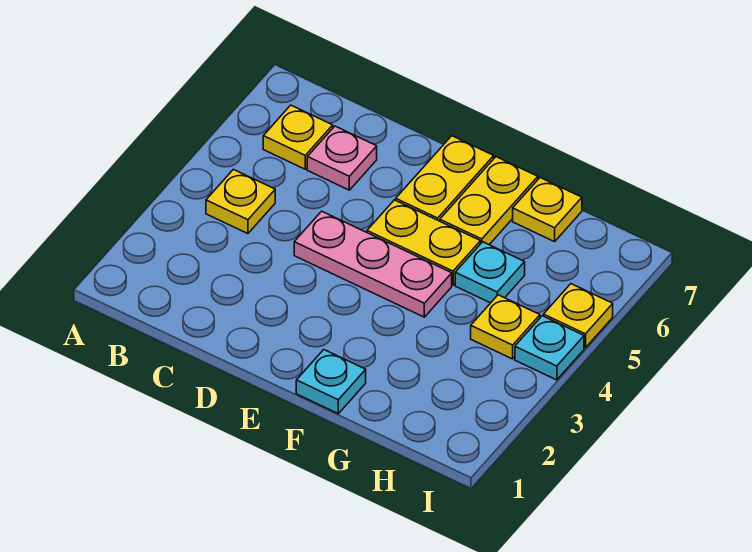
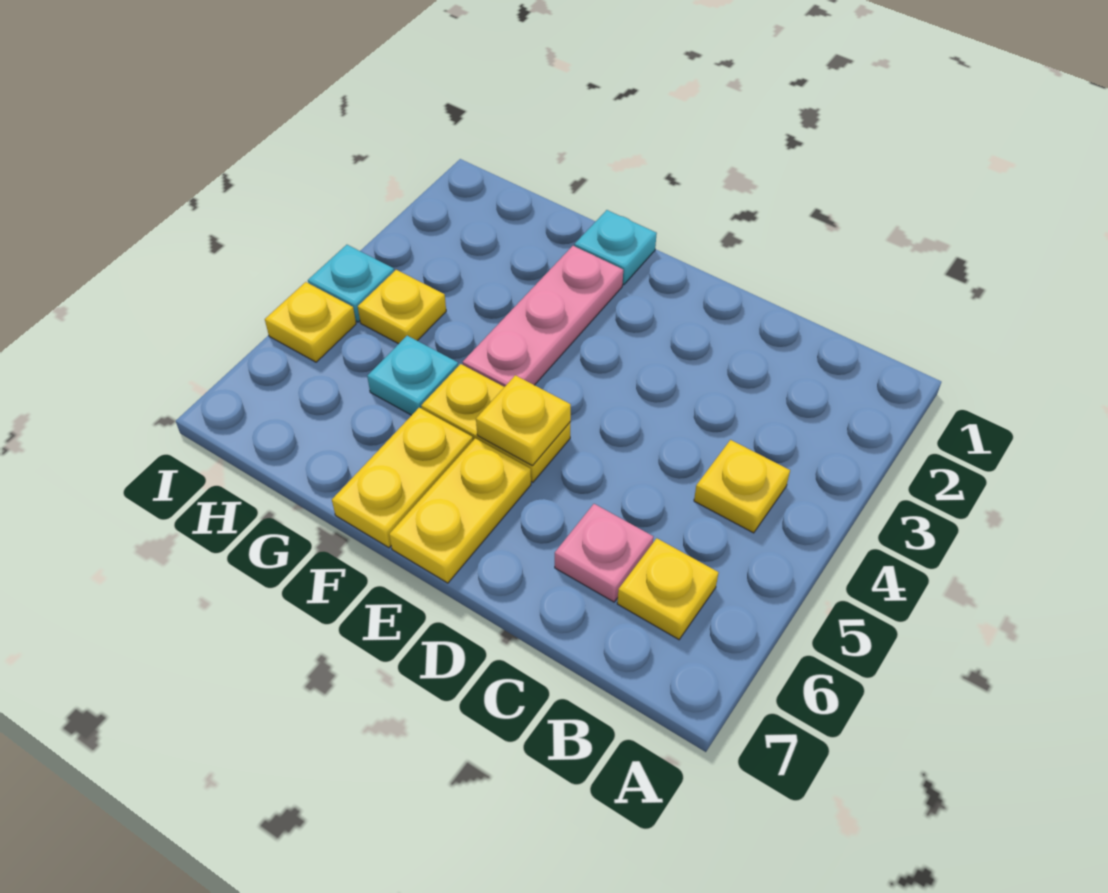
pink 1x3 plate [294,211,452,317] -> pink 1x3 plate turned to [463,246,623,387]
yellow 1x1 plate [513,178,582,242] -> yellow 1x1 plate moved to [476,375,571,466]

